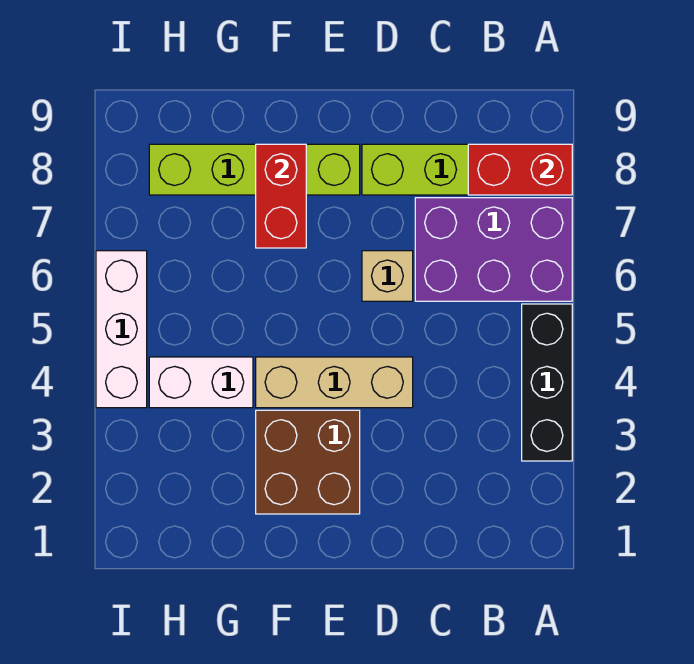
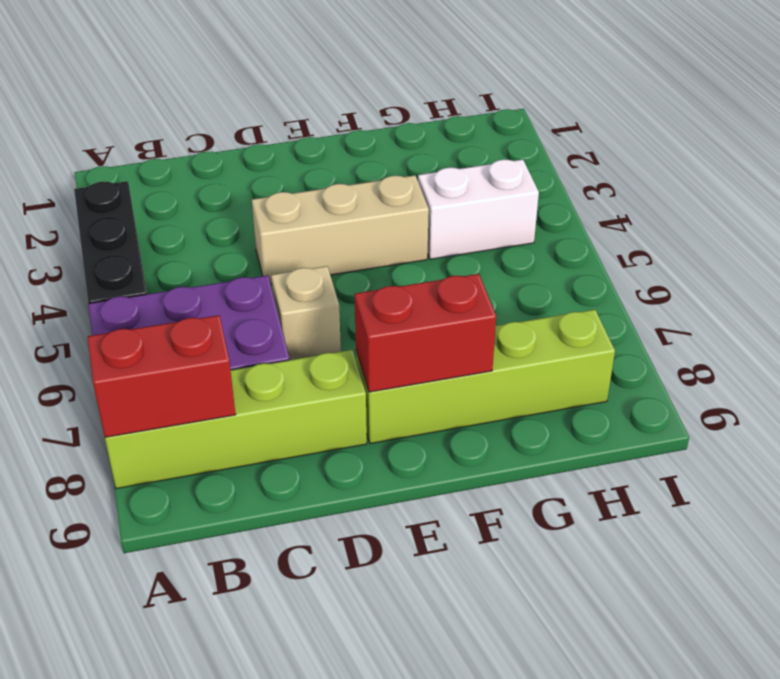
brown 2x2 brick [256,410,360,514] -> none
red 1x2 brick [256,144,306,248] -> red 1x2 brick turned to [354,274,496,392]
white 1x3 brick [96,251,147,408] -> none

